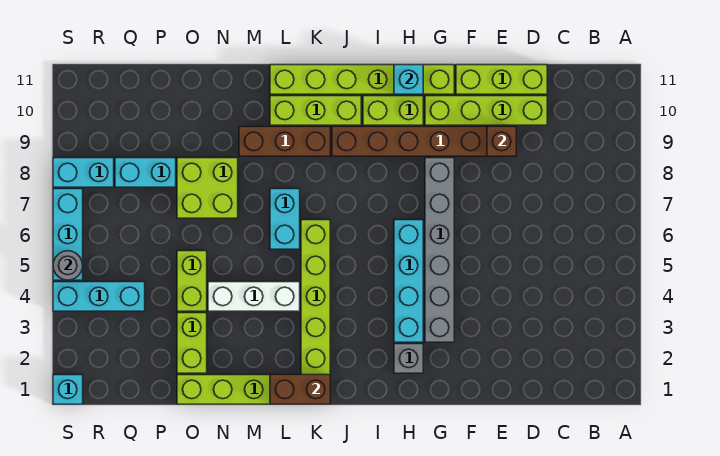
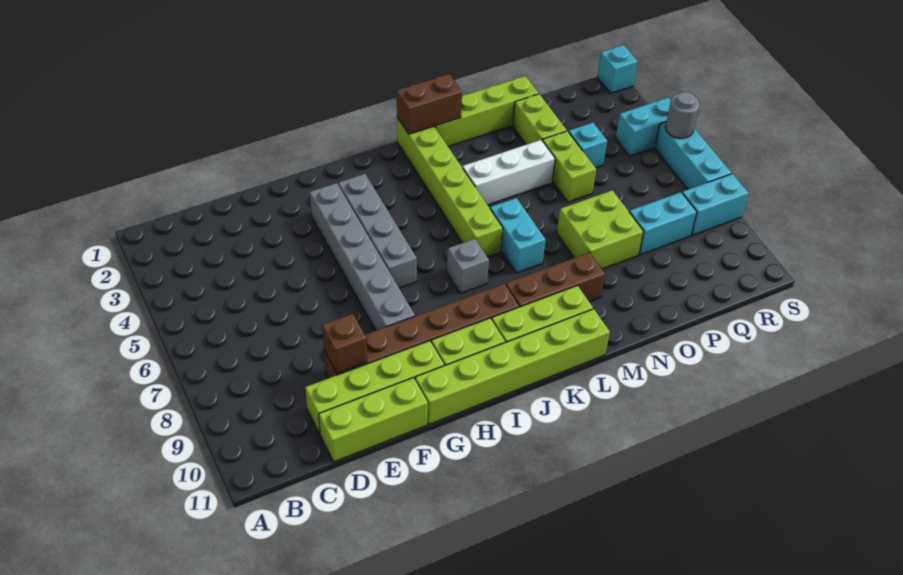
grey 1x1 brick [394,344,423,373] -> grey 1x1 brick moved to [447,239,489,294]
cyan 1x4 brick [394,220,423,342] -> grey 1x4 brick [338,174,417,288]
cyan 1x1 brick [394,65,423,94] -> cyan 1x1 brick moved to [569,123,607,168]
cyan 1x3 brick [53,282,145,311] -> cyan 1x2 brick [615,98,671,156]

